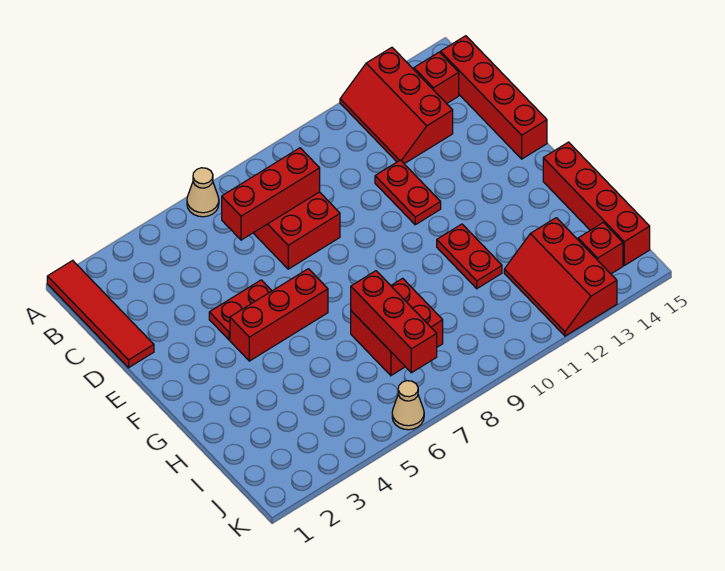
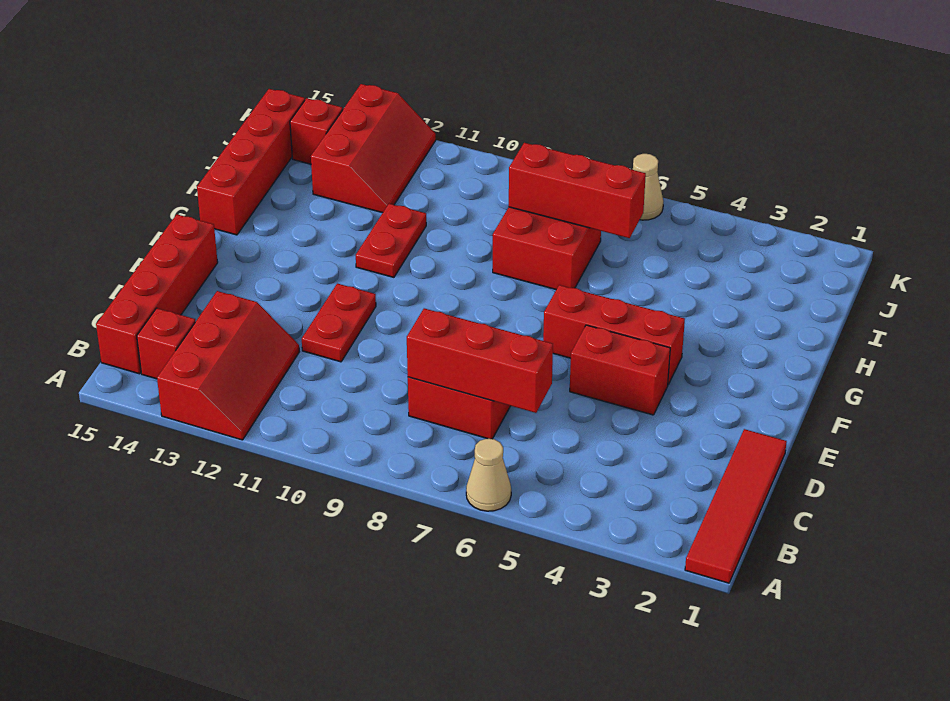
red 1x2 plate [209,280,272,340] -> red 1x2 brick [570,325,670,415]
red 1x3 brick [351,271,437,373] -> red 1x3 brick turned to [509,143,646,238]

